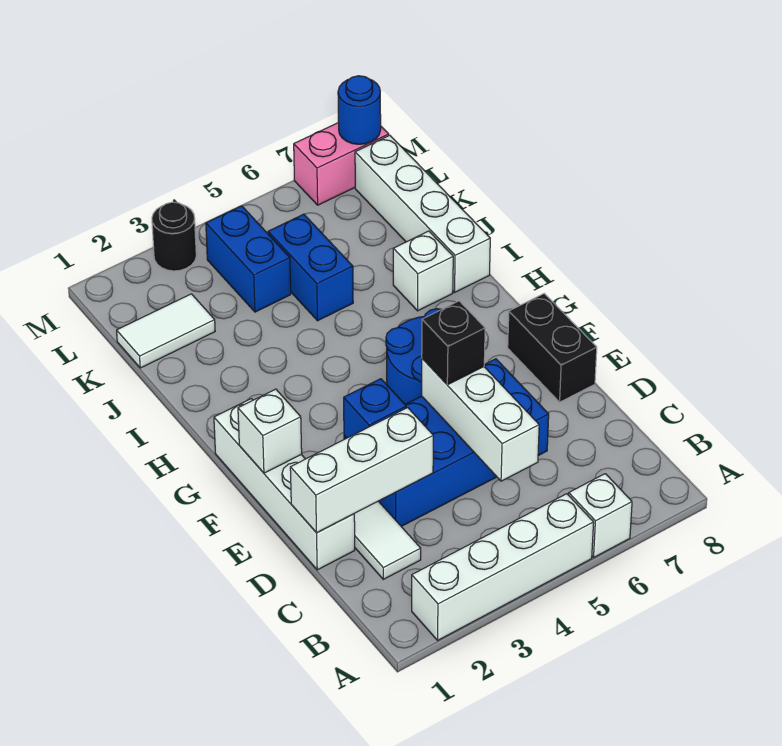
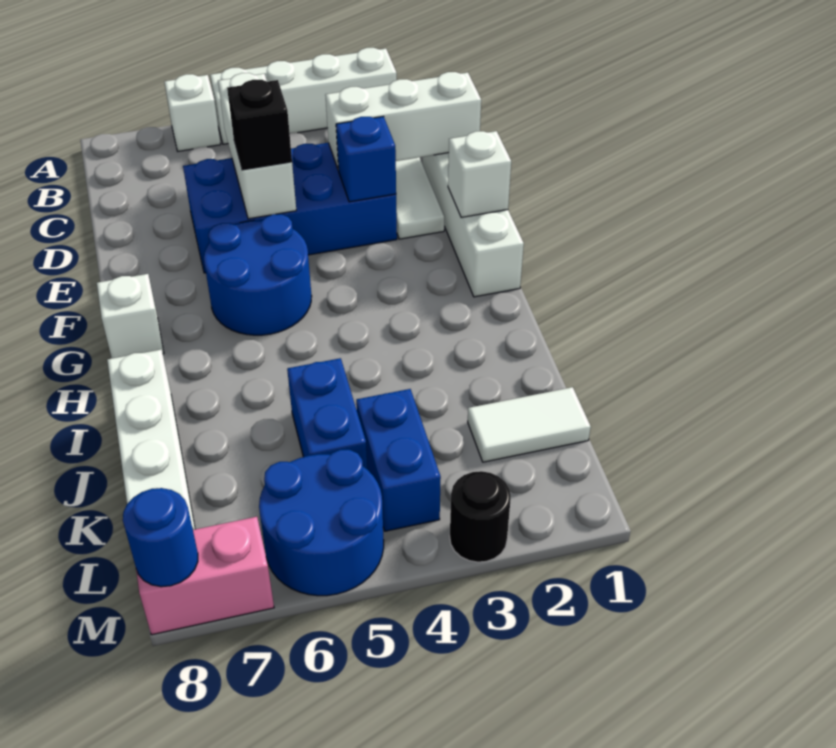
black 1x2 brick [508,294,597,402] -> none
white 1x1 brick [393,231,453,311] -> white 1x1 brick moved to [97,274,164,358]
none -> blue 2x2 round brick [259,450,384,596]

